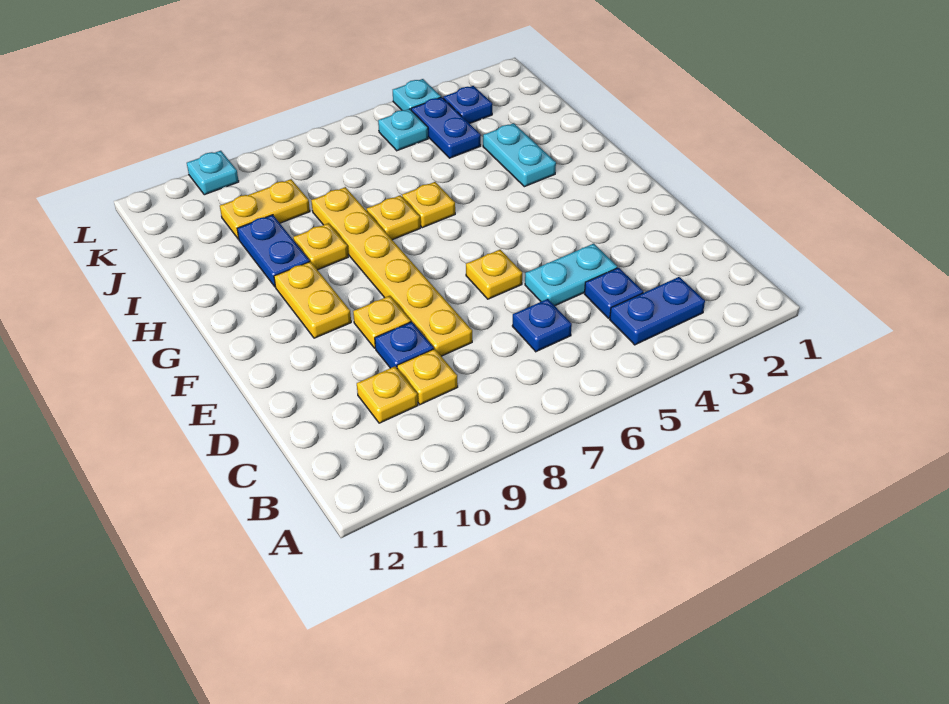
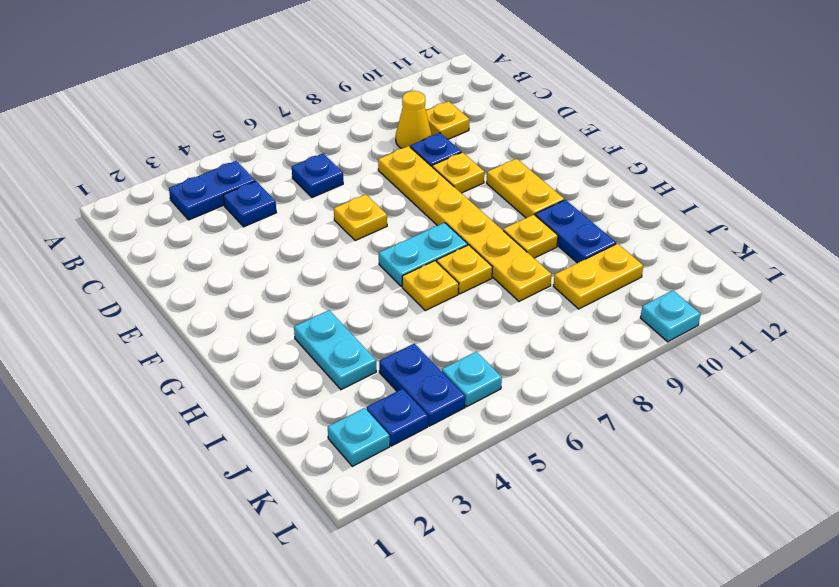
yellow 1x1 plate [397,349,458,405] -> yellow 1x1 cone [396,91,432,149]
cyan 1x2 plate [525,244,618,306] -> cyan 1x2 plate moved to [379,223,468,287]
cyan 1x1 plate [393,79,441,110] -> cyan 1x1 plate moved to [328,408,390,466]

